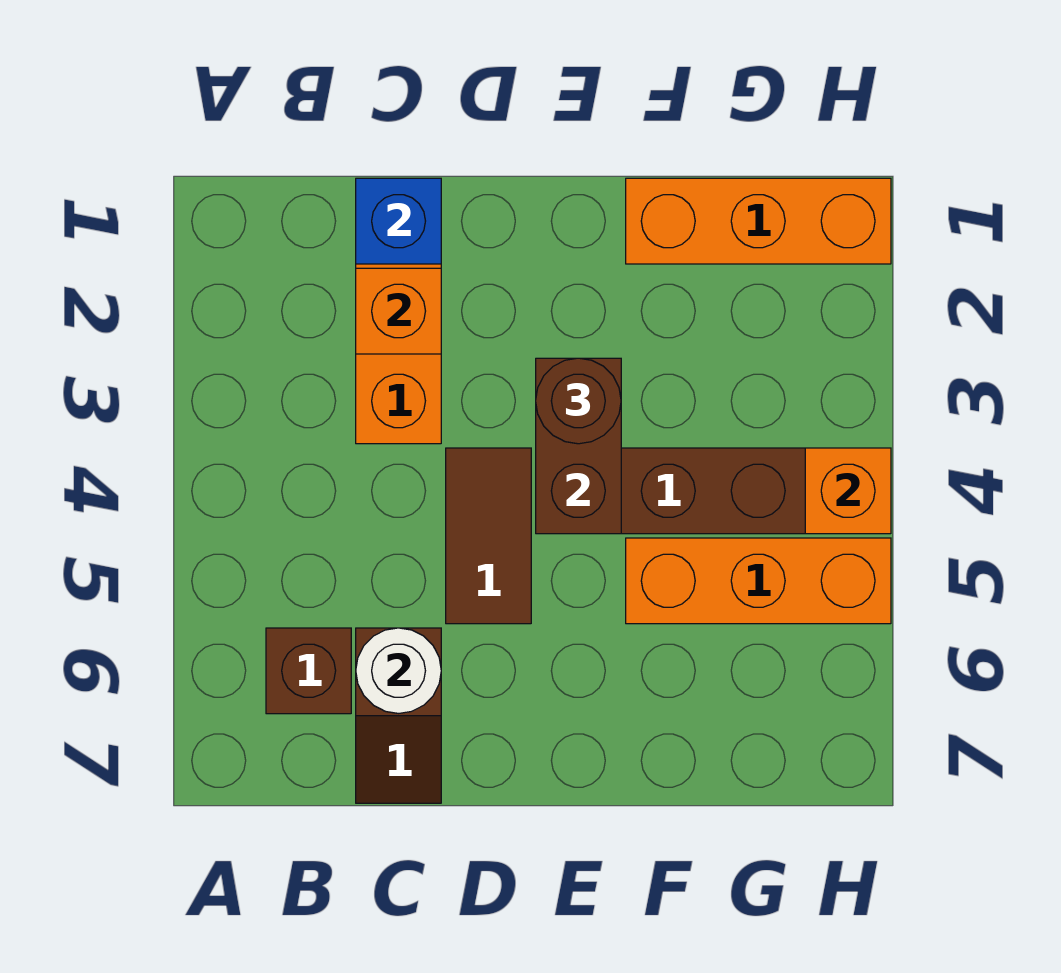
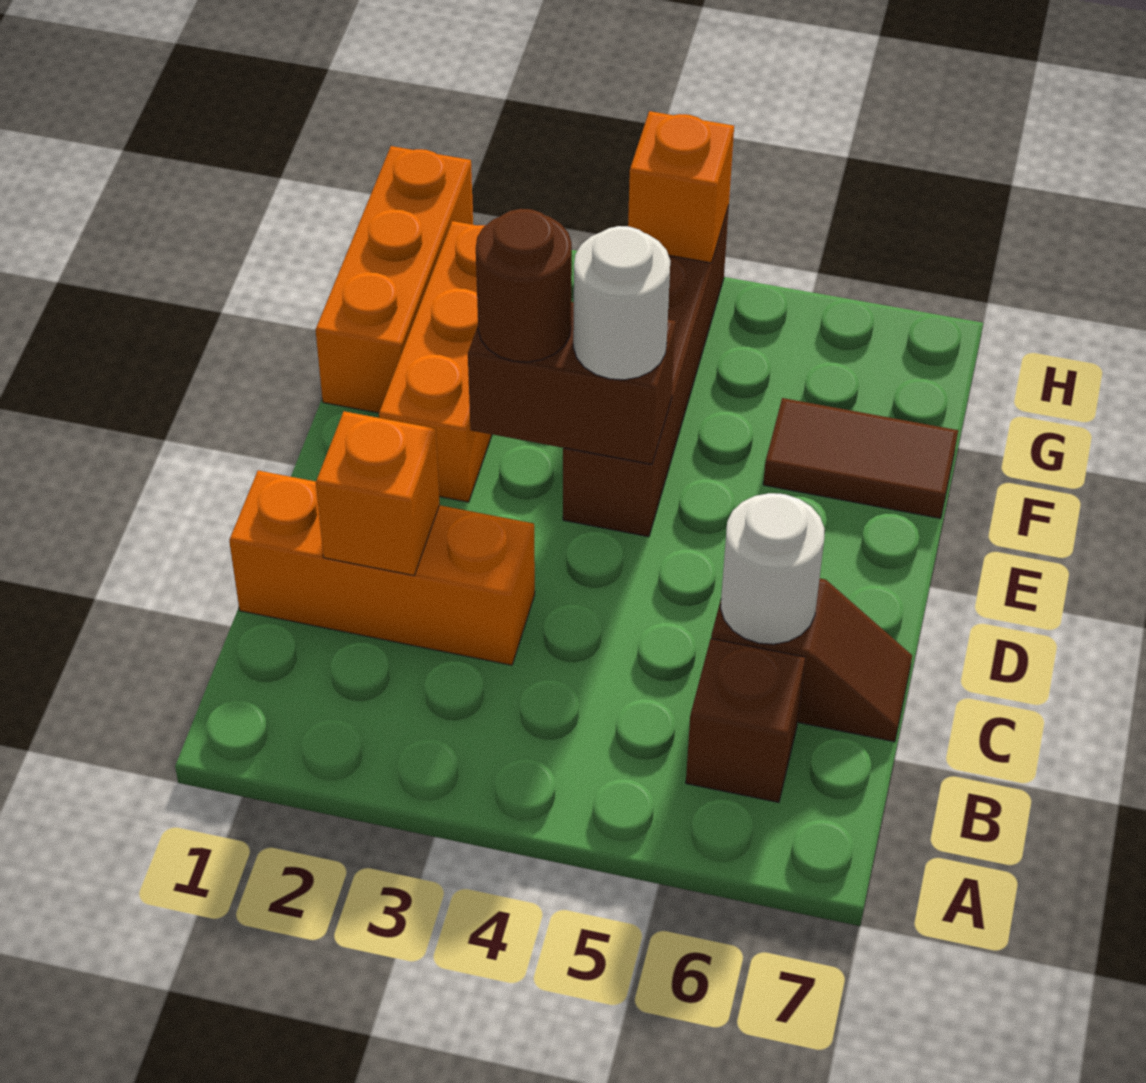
blue 1x1 brick [356,178,441,264] -> none
brown 1x2 tile [446,448,531,624] -> brown 1x2 tile moved to [763,398,958,519]
none -> white 1x1 round brick [573,226,670,380]
orange 1x3 brick [626,538,891,624] -> orange 1x3 brick moved to [379,221,492,502]

